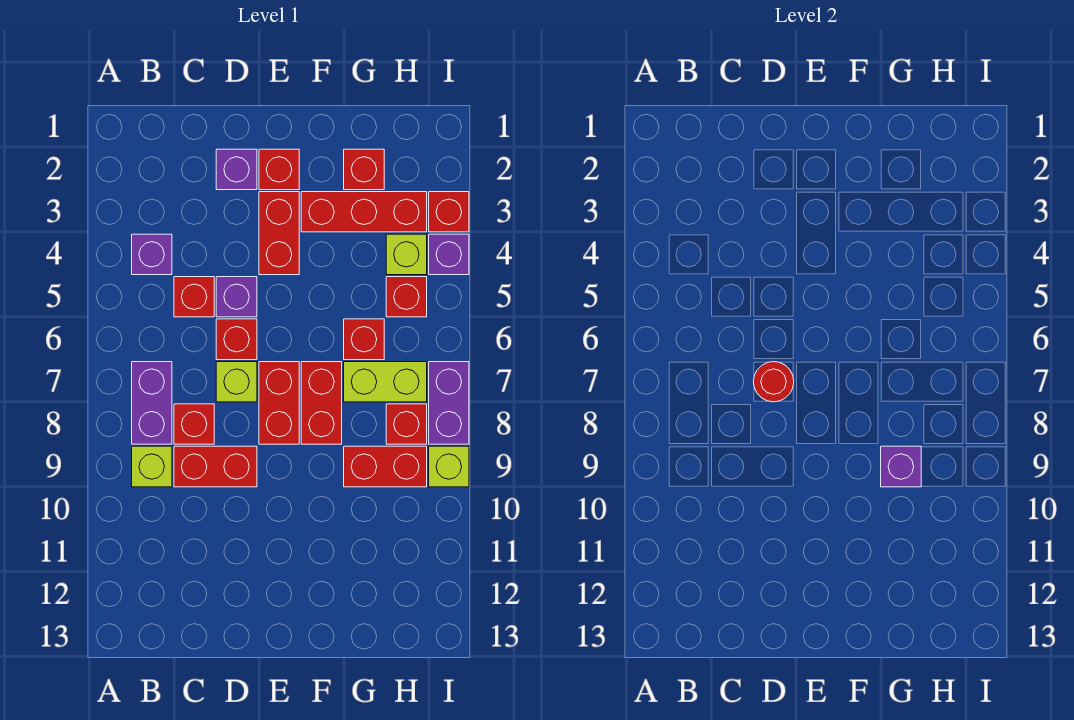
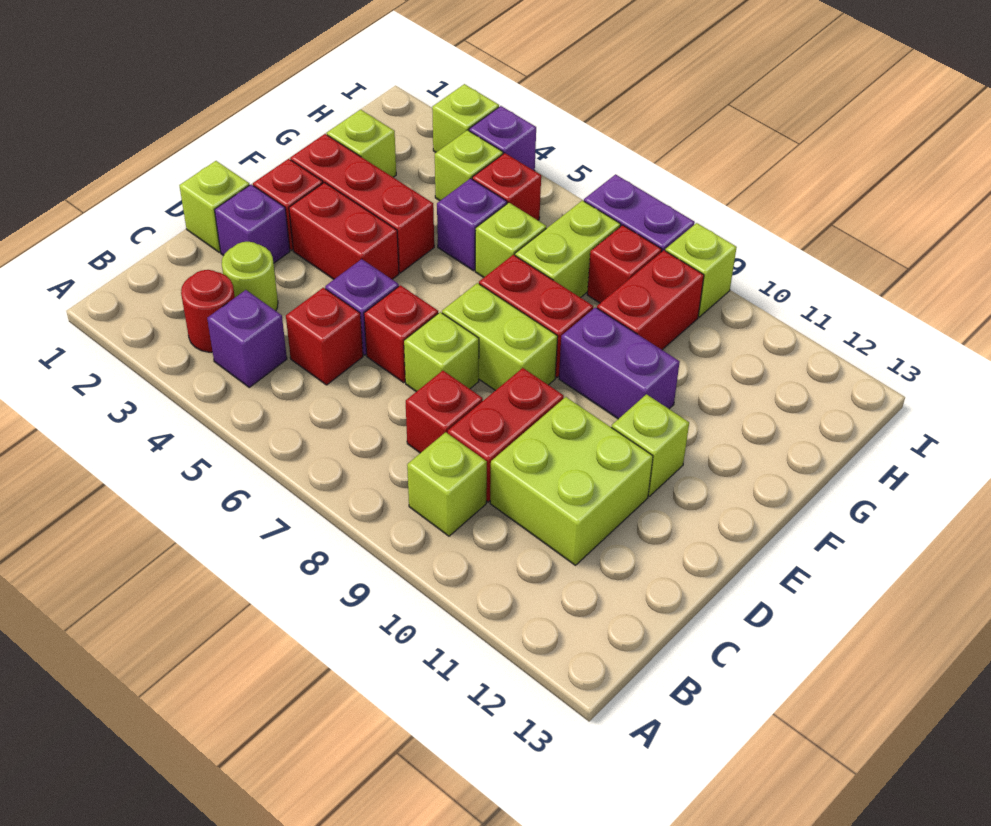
purple 1x2 brick [132,362,172,444] -> purple 1x2 brick moved to [559,307,680,419]
none -> lime 1x1 round brick [222,242,278,311]
none -> lime 2x2 brick [490,397,653,565]
none -> lime 1x1 brick [179,161,250,252]
red 1x1 round brick [753,362,794,402] -> red 1x1 round brick moved to [181,270,235,352]
red 1x2 brick [259,362,299,444] -> lime 1x2 brick [442,283,558,391]
none -> lime 1x1 brick [611,394,689,496]
red 1x3 brick [301,192,427,232] -> red 1x3 brick turned to [290,134,434,273]
red 1x1 brick [344,149,384,190] -> lime 1x1 brick [327,109,396,177]
red 1x1 brick [344,319,384,360] -> lime 1x1 brick [475,203,546,277]
purple 1x1 brick [881,446,921,487] -> purple 1x1 brick moved to [437,178,507,271]
red 1x1 brick [429,192,469,232] -> lime 1x1 brick [432,84,499,152]

